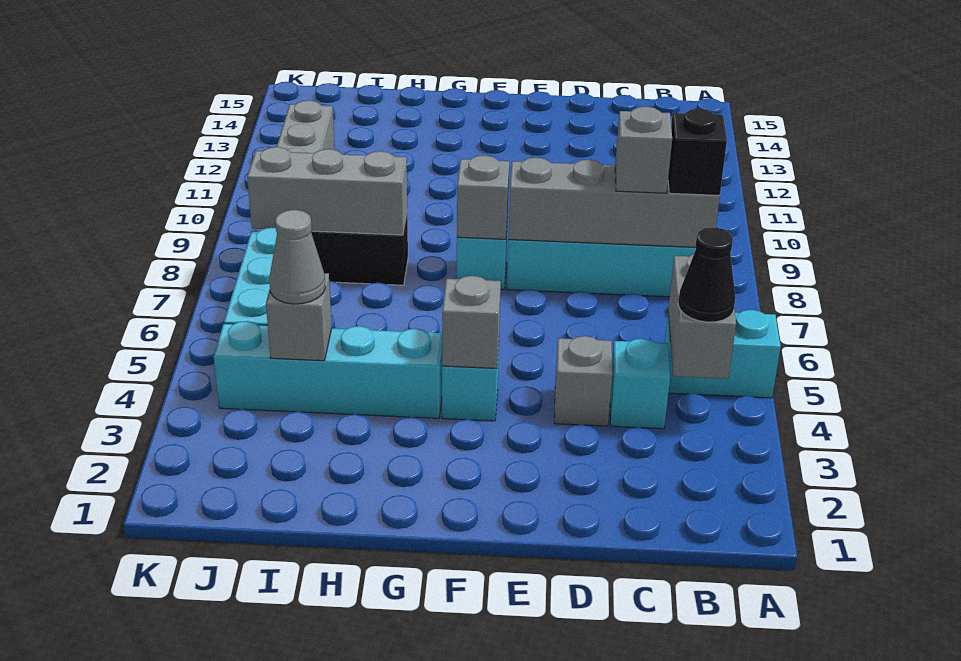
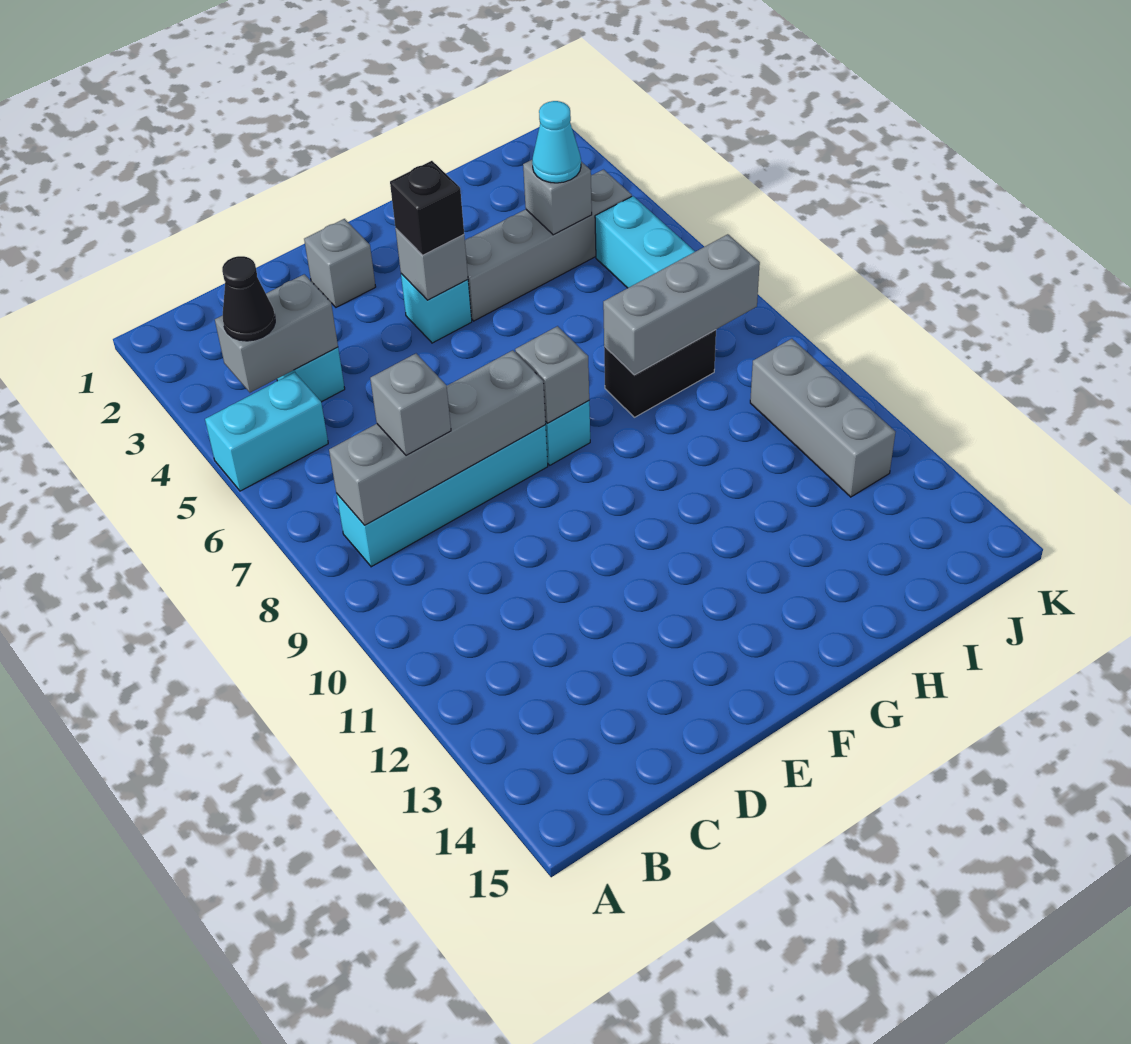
grey 1x2 brick [668,254,736,379] -> grey 1x2 brick turned to [215,274,338,393]
black 1x1 brick [668,109,727,195] -> black 1x1 brick moved to [390,161,464,255]
grey 1x1 brick [554,336,612,426] -> grey 1x1 brick moved to [304,219,376,307]
cyan 1x4 brick [213,321,442,418] -> grey 1x4 brick [465,170,632,321]
grey 1x1 cone [269,210,325,304] -> cyan 1x1 cone [532,101,581,183]

